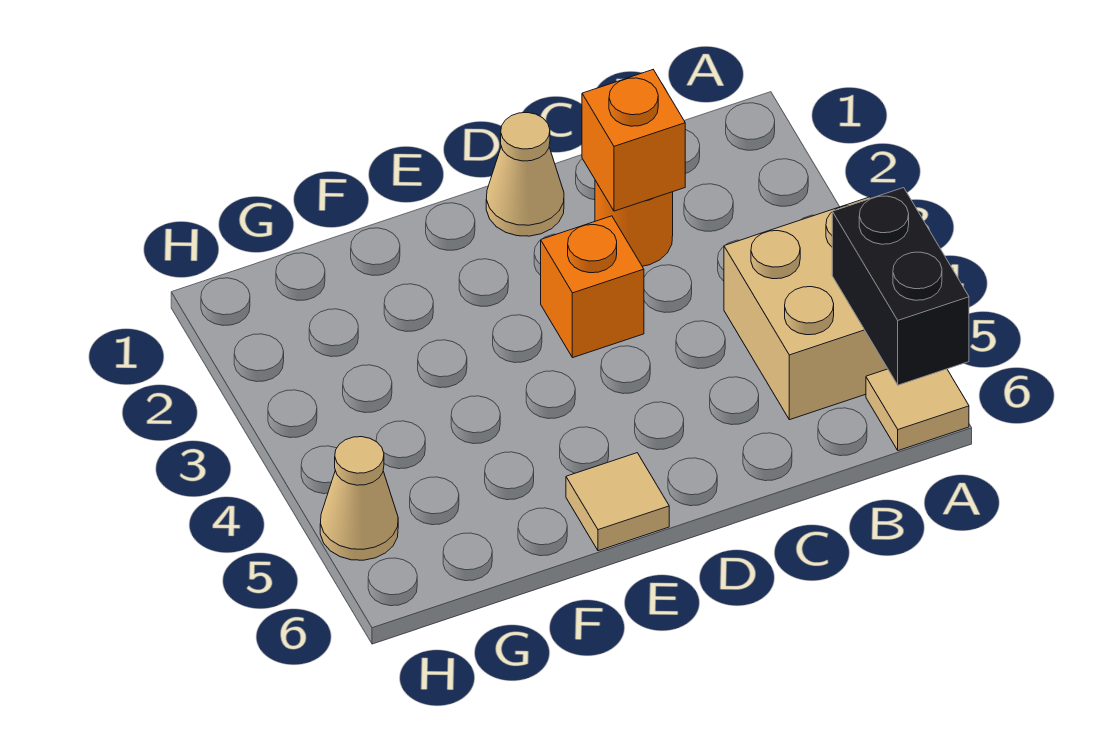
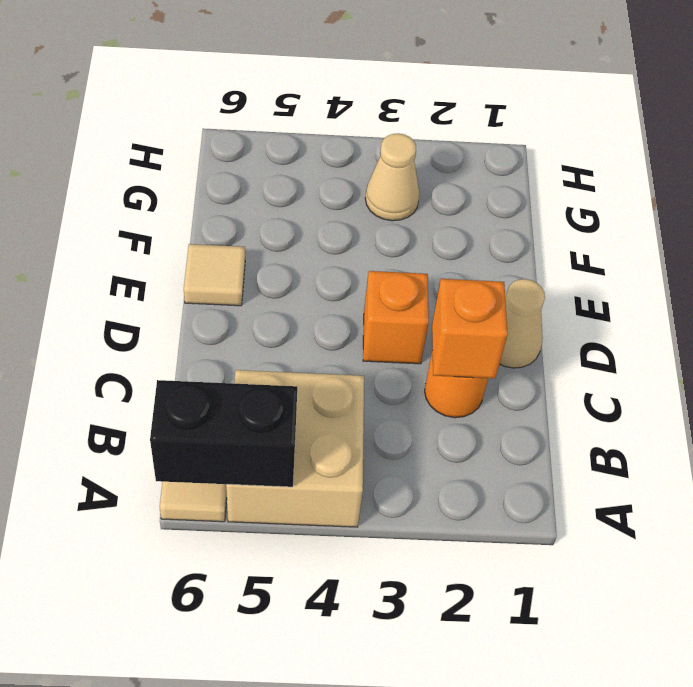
tan 1x1 cone [320,437,398,560] -> tan 1x1 cone moved to [365,133,420,221]

